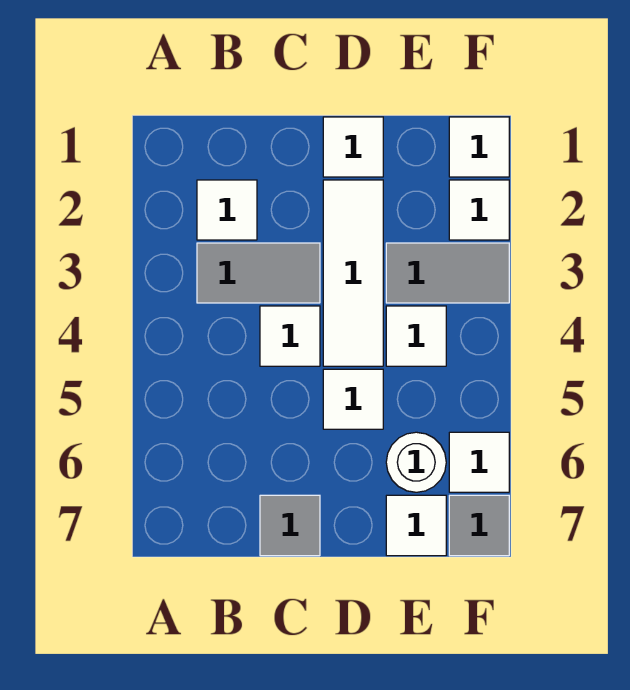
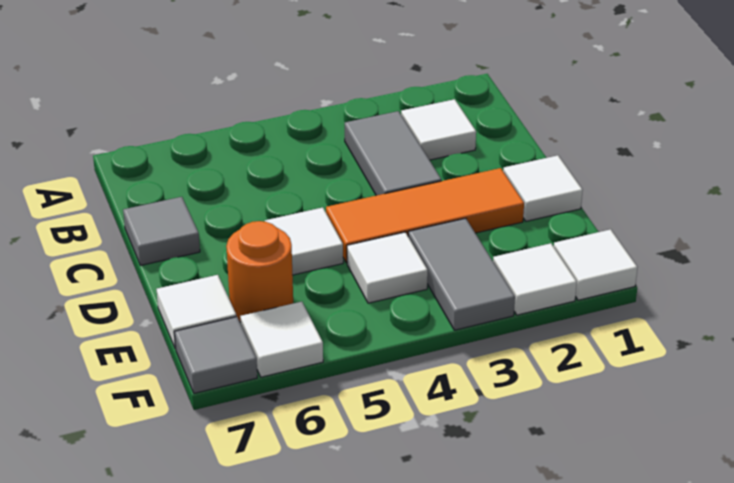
white 1x1 tile [260,306,320,366] -> none
white 1x3 tile [323,180,383,366] -> orange 1x3 tile [326,168,524,263]
white 1x1 round brick [386,432,446,492] -> orange 1x1 round brick [226,221,293,322]

